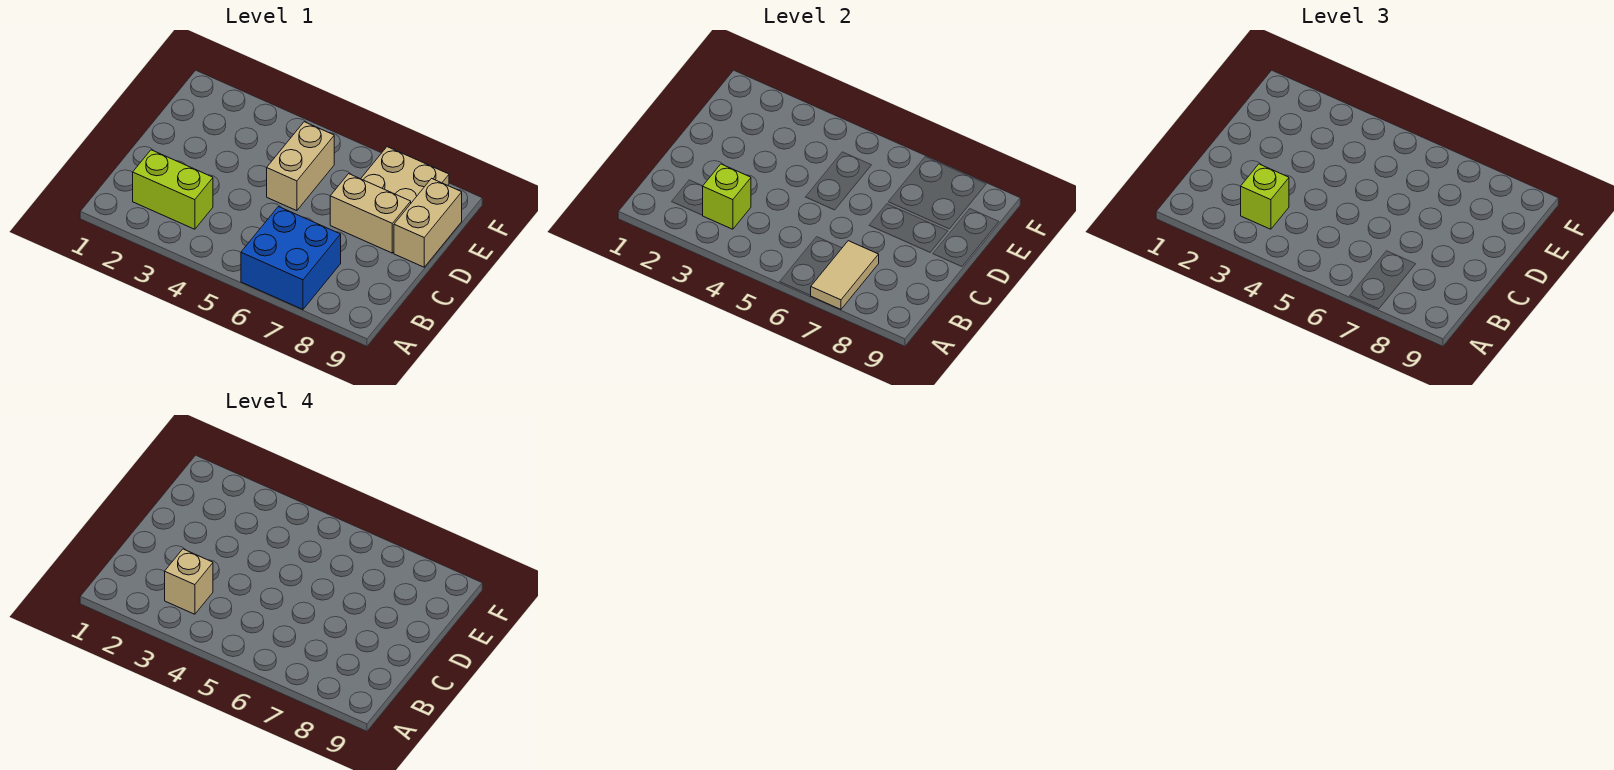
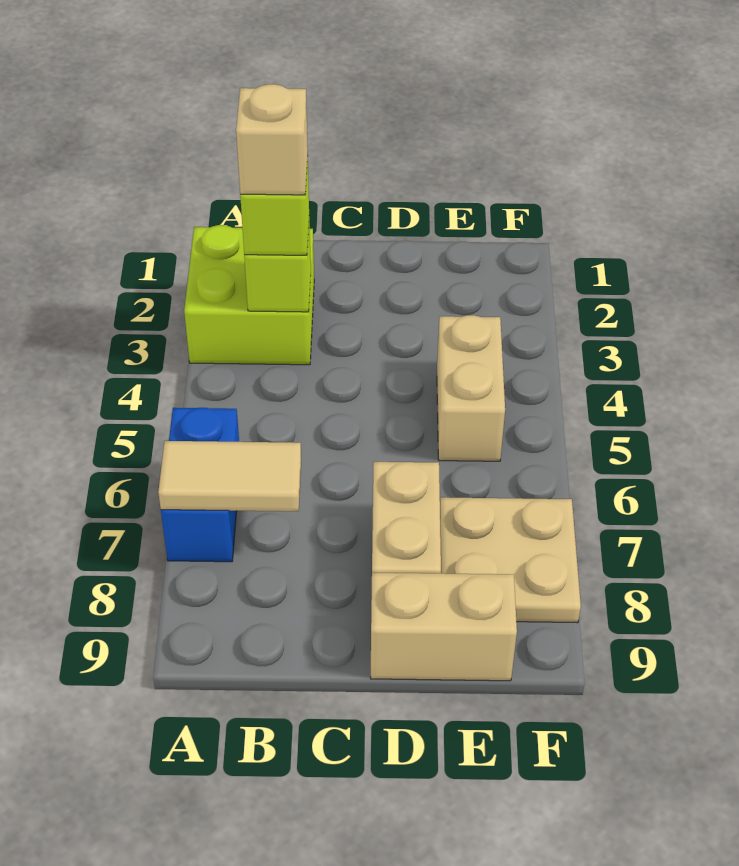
blue 2x2 brick [241,207,341,309] -> blue 1x2 brick [161,408,239,562]
lime 1x2 brick [133,150,213,229] -> lime 2x2 brick [184,225,314,365]
tan 1x2 brick [267,122,334,211] -> tan 1x2 brick turned to [437,315,505,461]

